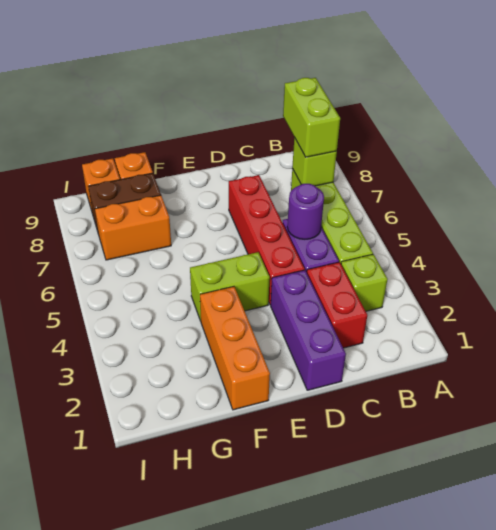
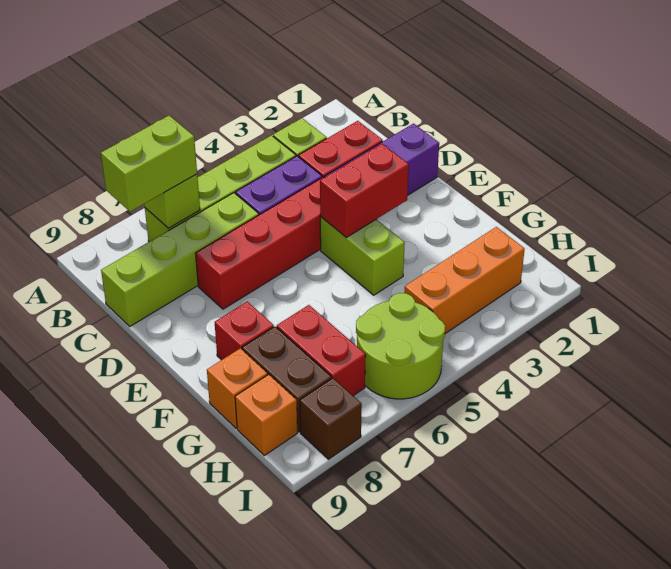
purple 1x1 round brick [287,184,324,239] -> none
none -> lime 1x4 brick [101,193,259,326]
none -> red 1x2 brick [320,144,409,237]
orange 1x3 brick [200,287,270,410] -> orange 1x3 brick moved to [404,227,525,334]
none -> red 1x1 brick [215,302,274,360]
orange 1x2 brick [95,195,171,260] -> red 1x2 brick [277,305,366,396]
none -> lime 2x2 round brick [356,293,445,399]
none -> brown 1x1 brick [300,378,362,459]

